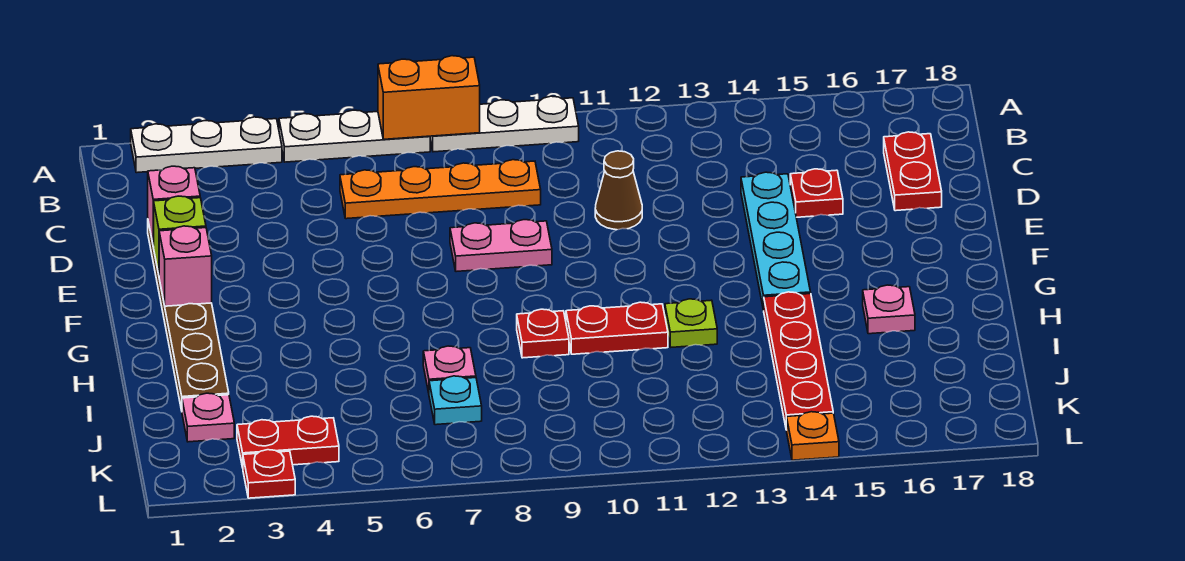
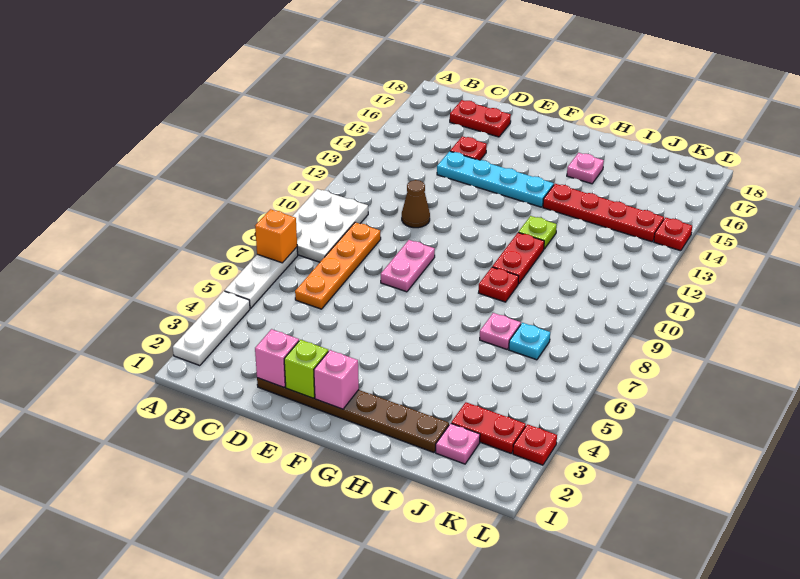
orange 1x2 brick [378,56,480,139] -> orange 1x1 brick [255,209,297,263]
white 1x3 plate [430,96,579,152] -> white 2x3 plate [292,189,368,262]
red 1x2 plate [237,416,339,468] -> red 1x2 plate turned to [451,402,526,453]
orange 1x1 plate [787,412,839,460] -> red 1x1 plate [654,217,692,251]

